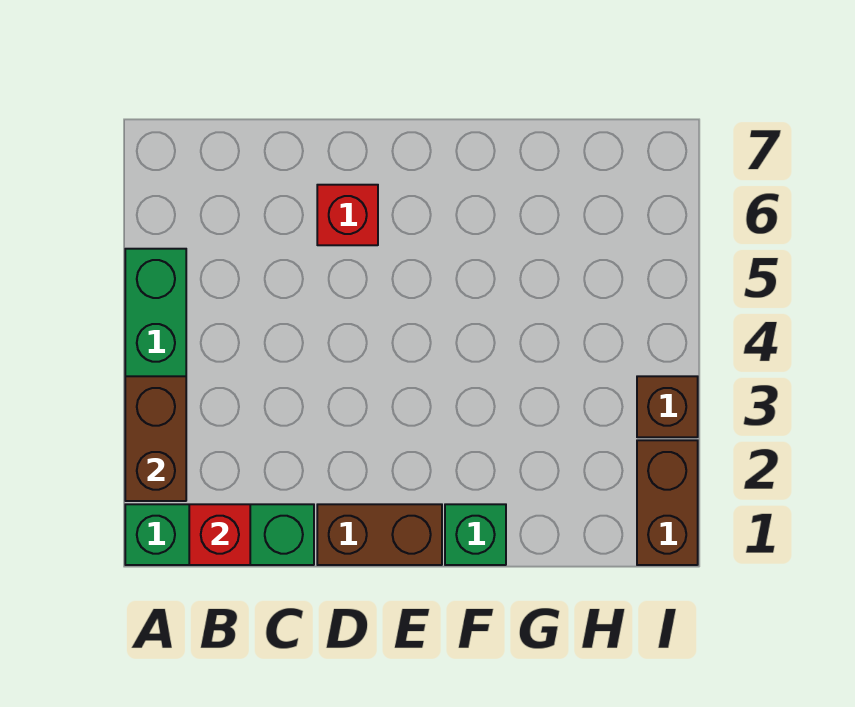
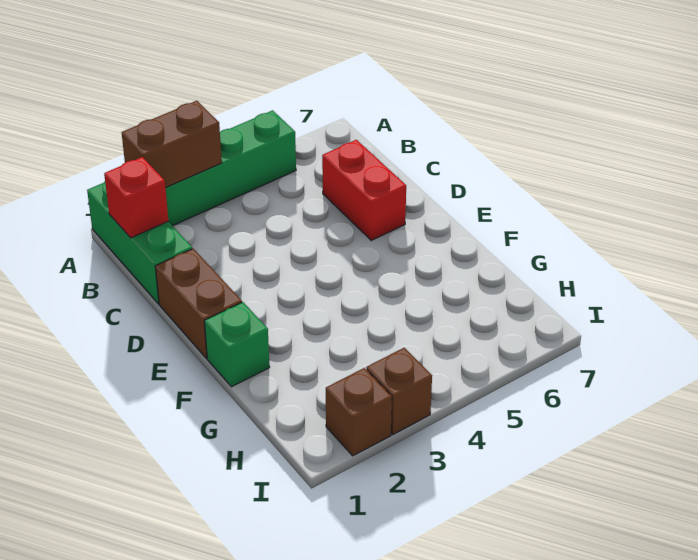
red 1x1 brick [317,185,378,245] -> red 1x2 brick [322,140,406,240]
brown 1x2 brick [637,440,698,565] -> brown 1x1 brick [326,368,392,456]

